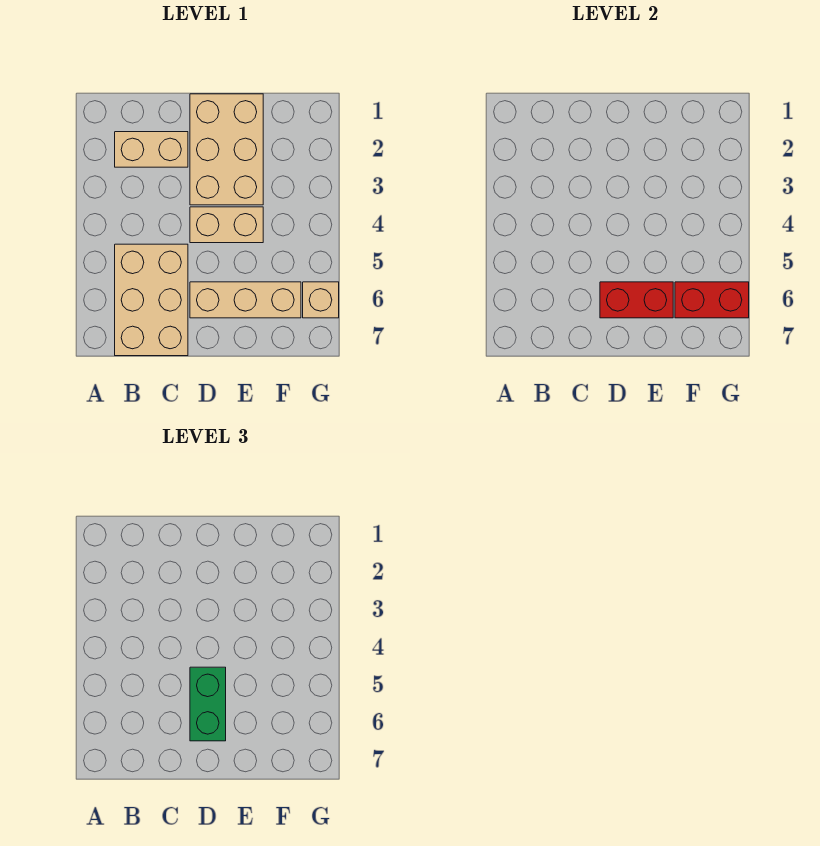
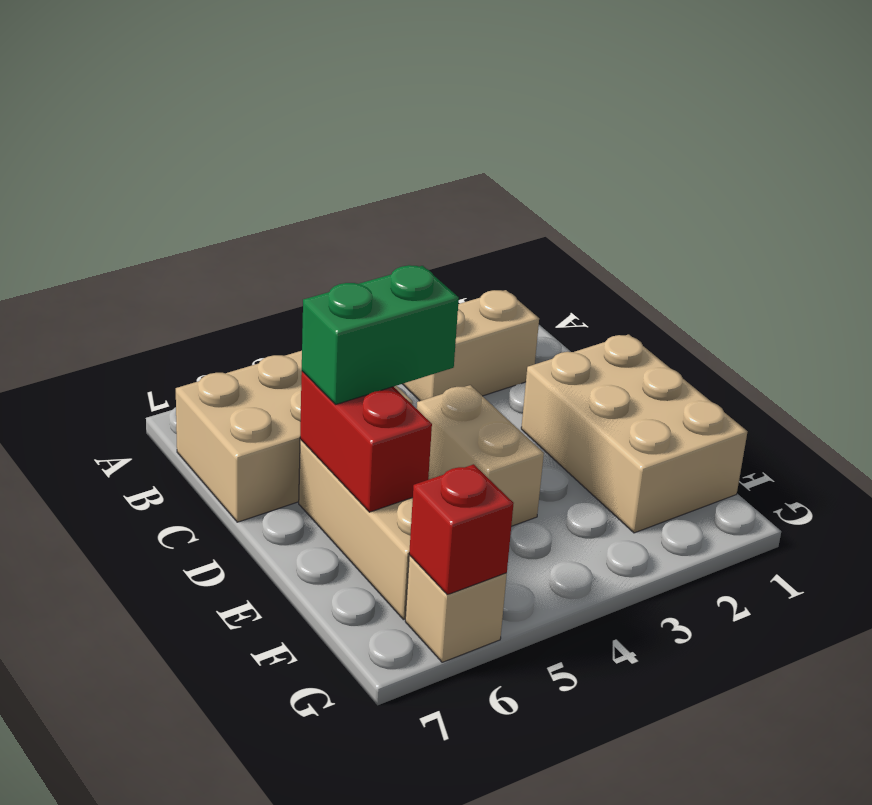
tan 1x2 brick [115,132,188,167] -> tan 1x2 brick turned to [403,290,539,401]
tan 2x3 brick [190,94,263,205] -> tan 2x3 brick turned to [521,334,748,533]
red 1x2 brick [675,282,749,318] -> red 1x1 brick [409,464,514,595]

